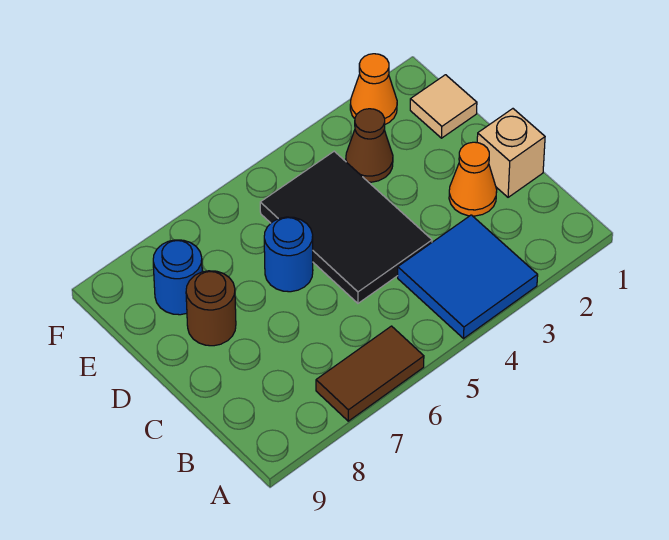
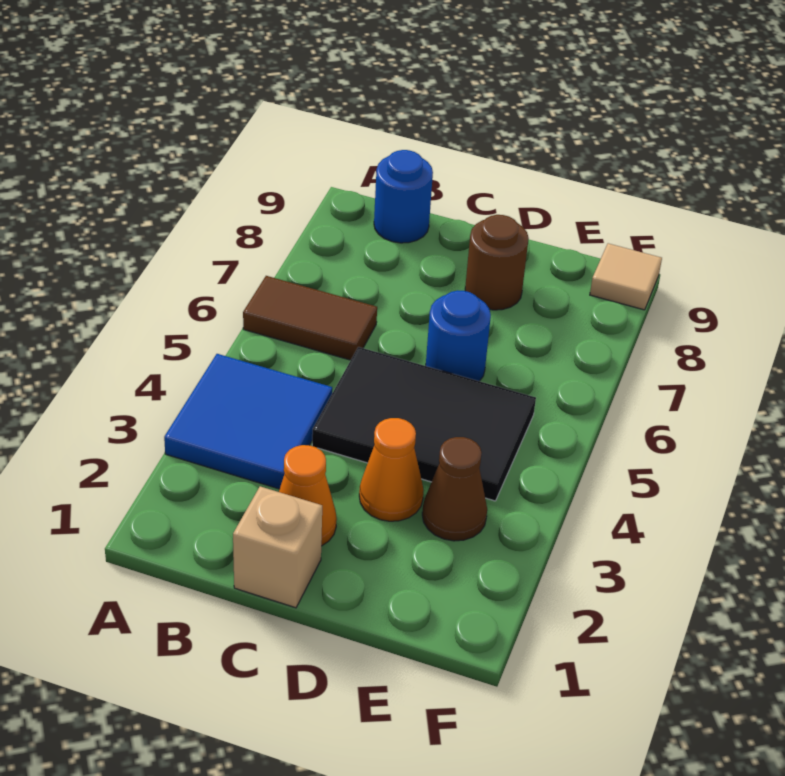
brown 1x2 tile [316,326,424,421] -> brown 1x2 tile turned to [243,276,377,360]
tan 1x1 tile [410,75,477,138] -> tan 1x1 tile moved to [590,243,662,310]
blue 1x1 round brick [153,240,202,315] -> blue 1x1 round brick moved to [374,150,433,243]
orange 1x1 cone [350,54,397,124] -> orange 1x1 cone moved to [359,418,424,521]

